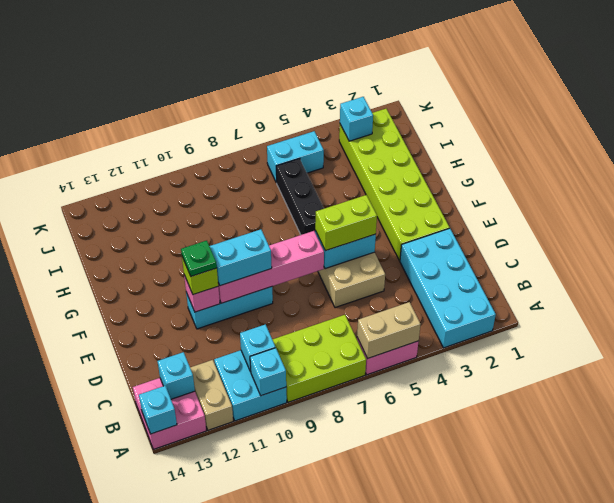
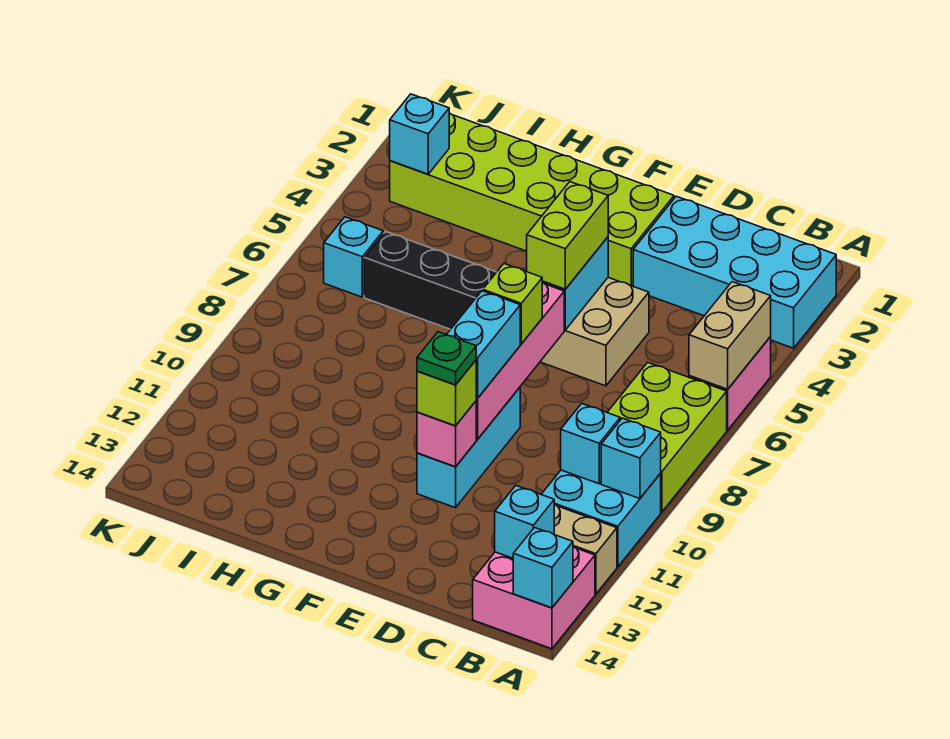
none -> lime 1x1 brick [483,264,542,344]
cyan 1x2 brick [267,131,324,183] -> cyan 1x1 brick [324,217,383,297]

